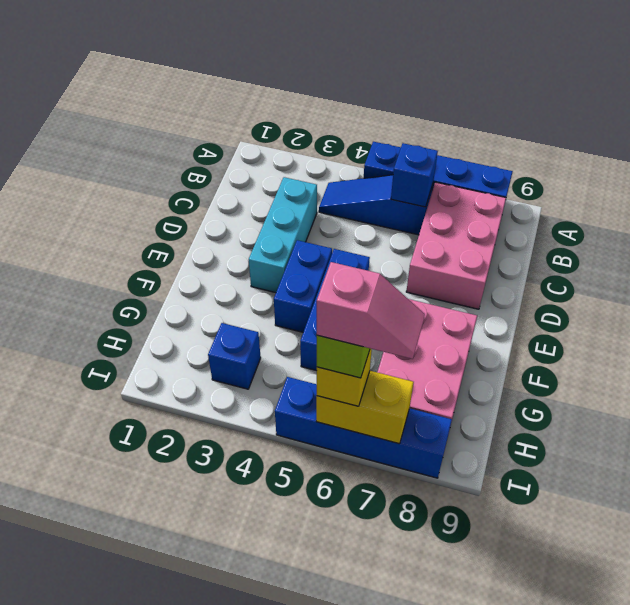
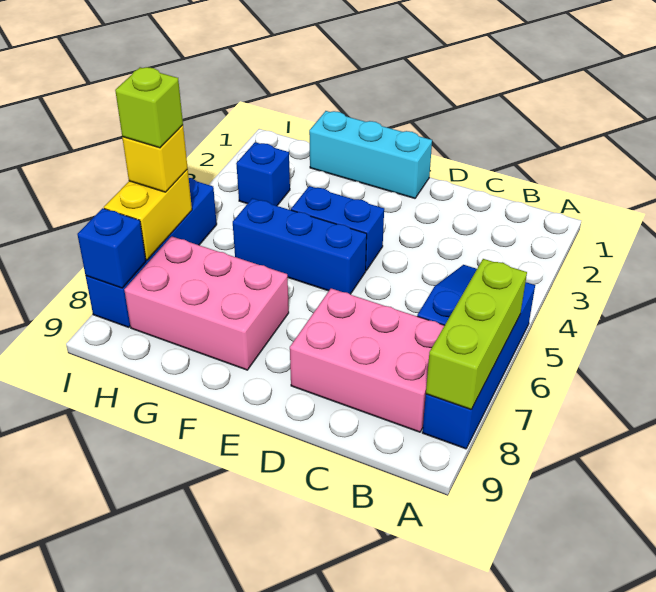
none -> lime 1x3 brick [426,259,527,409]
blue 1x1 brick [391,143,438,207] -> blue 1x1 brick moved to [77,208,146,288]
cyan 1x3 brick [249,177,317,293] -> cyan 1x3 brick moved to [309,111,432,198]
pink 1x2 slope [317,262,425,359] -> none

